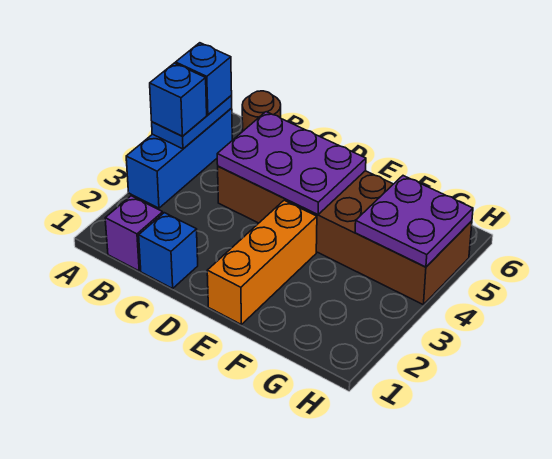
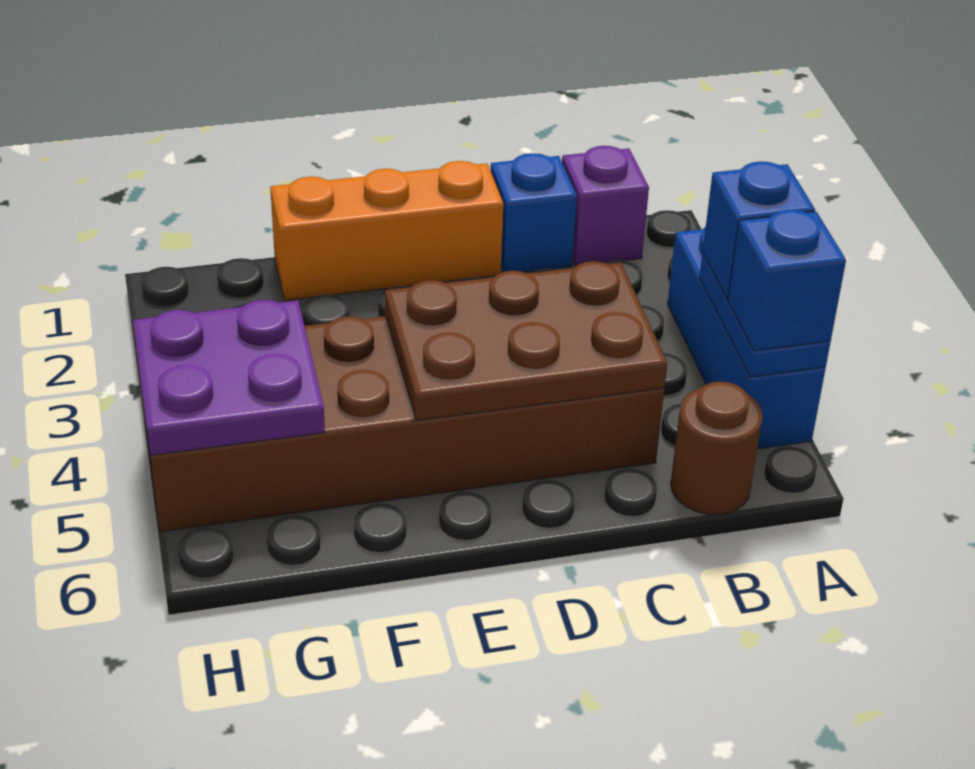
purple 2x3 plate [217,112,366,214] -> brown 2x3 plate [385,261,667,421]
orange 1x3 brick [207,200,317,324] -> orange 1x3 brick turned to [270,161,503,300]

